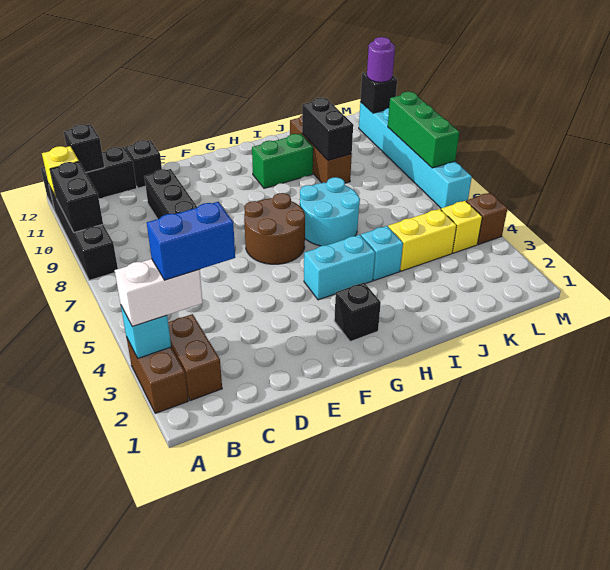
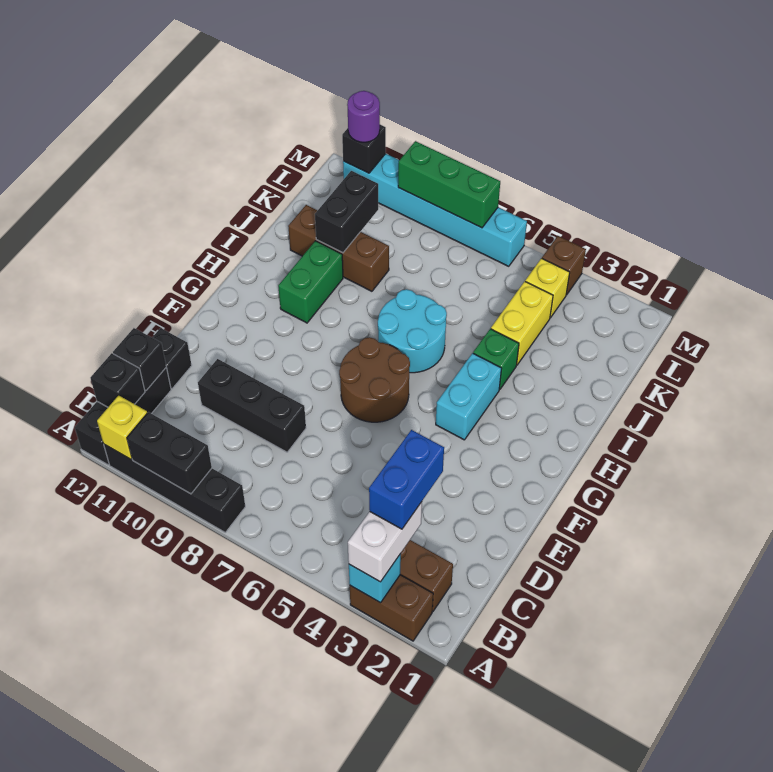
black 1x1 brick [334,283,381,342] -> black 1x1 brick moved to [113,328,166,391]
cyan 1x1 brick [361,226,403,281] -> green 1x1 brick [473,329,519,390]
black 1x2 brick [302,98,353,160] -> black 1x2 brick turned to [315,171,378,253]

